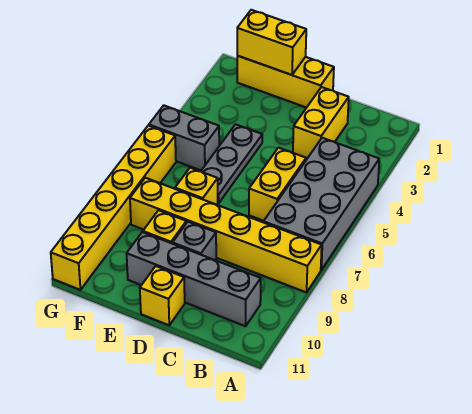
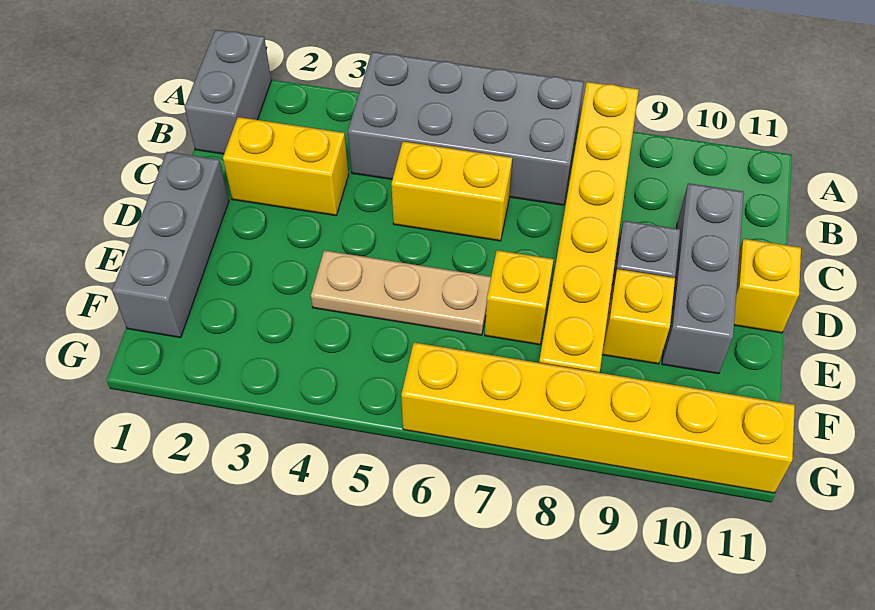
grey 1x4 brick [127,232,261,326] -> grey 1x3 brick [662,183,744,374]
yellow 1x3 brick [237,56,334,108] -> grey 1x3 brick [112,152,229,338]
yellow 1x2 brick [237,10,306,75] -> none
grey 1x3 plate [201,124,262,204] -> tan 1x3 plate [311,250,491,335]
grey 1x2 brick [149,105,219,170] -> grey 1x2 brick moved to [184,30,271,154]

